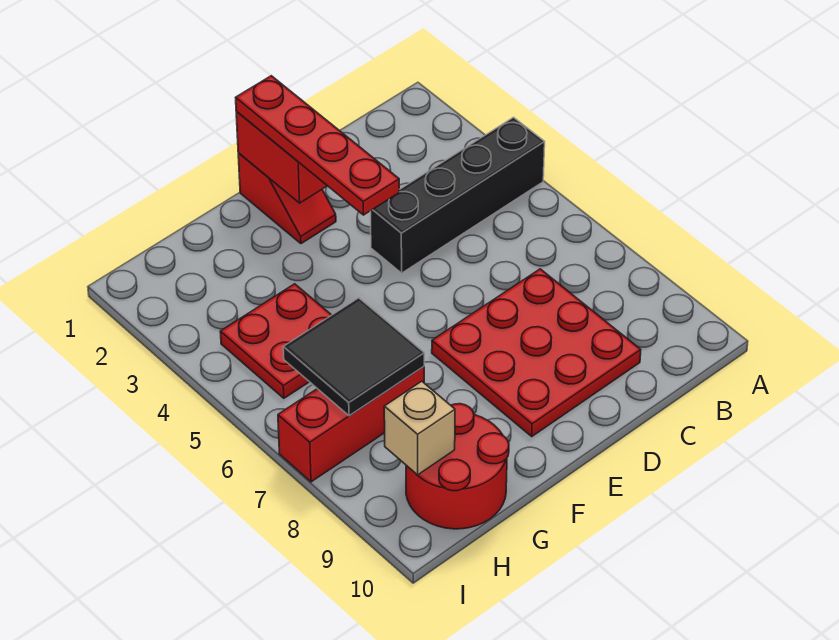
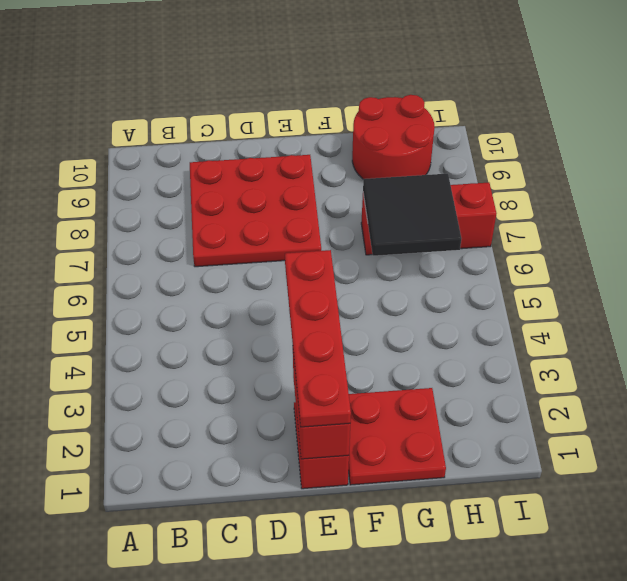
black 1x4 brick [371,117,545,273] -> none
red 2x2 plate [220,284,331,398] -> red 2x2 plate moved to [348,388,446,485]
tan 1x1 brick [384,381,455,475] -> none

